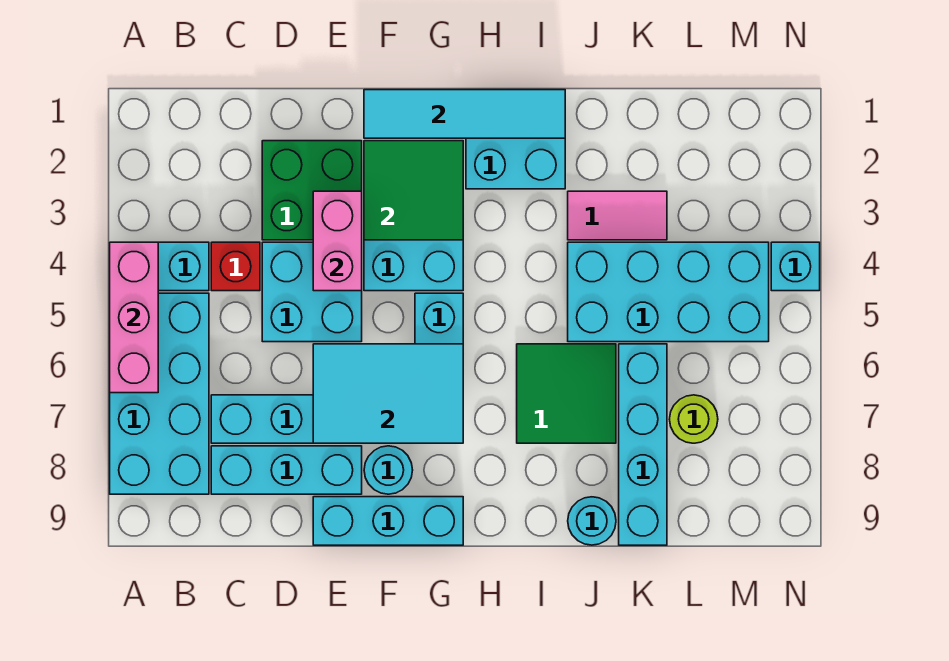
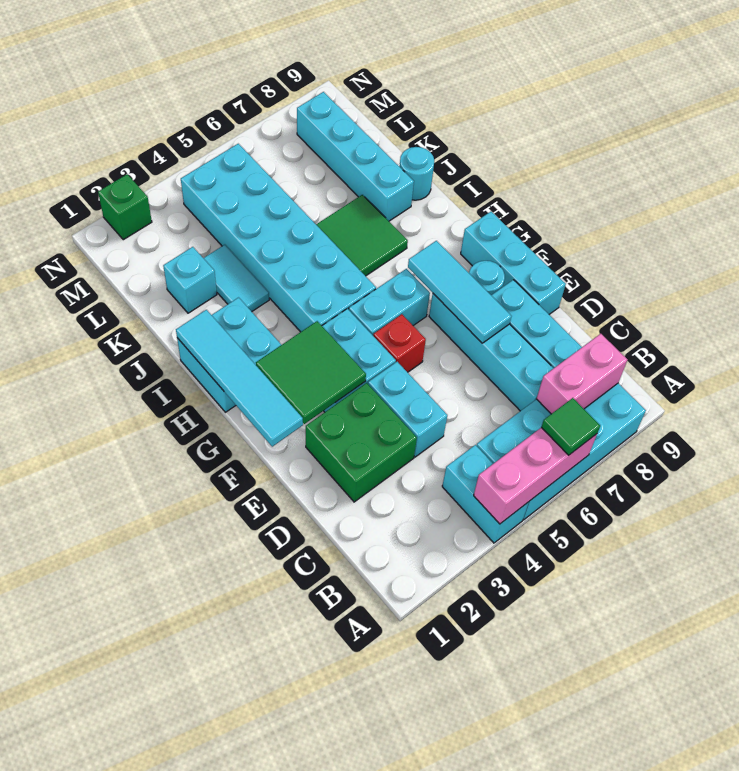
none -> green 1x1 tile [542,398,600,455]
red 1x1 brick [211,242,260,291] -> red 1x1 brick moved to [373,314,426,372]
cyan 2x2 brick [262,242,362,342] -> cyan 1x2 brick [368,362,447,457]
pink 1x2 brick [313,191,362,291] -> pink 1x2 brick moved to [537,334,628,414]
cyan 2x3 tile [313,344,463,443] -> cyan 1x3 tile [408,241,512,343]
pink 1x2 tile [568,191,667,240] -> cyan 1x2 tile [204,245,269,312]
cyan 2x4 brick [568,242,769,342] -> cyan 2x6 brick [181,144,376,332]
cyan 1x4 brick [619,344,667,545] -> cyan 1x4 brick turned to [297,92,414,221]
lime 1x1 round brick [669,395,718,443] -> none
none -> green 1x1 brick [98,174,152,240]
cyan 1x1 brick [771,242,820,291] -> cyan 1x1 brick moved to [163,247,217,313]

